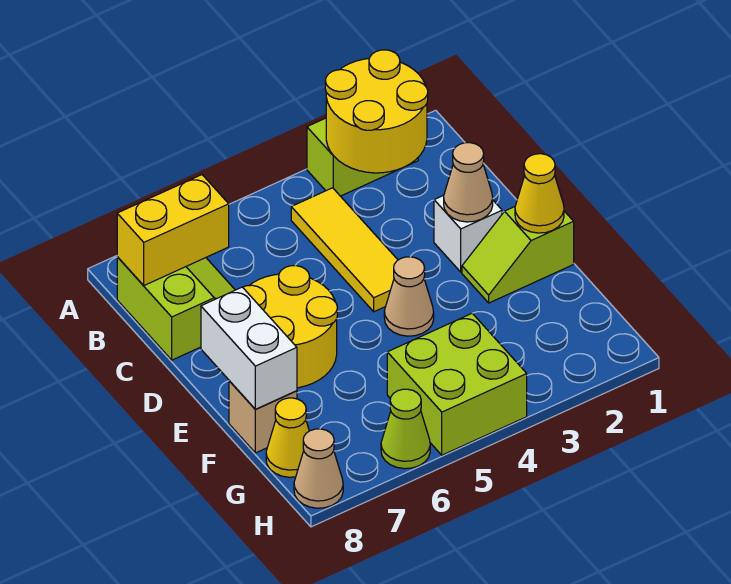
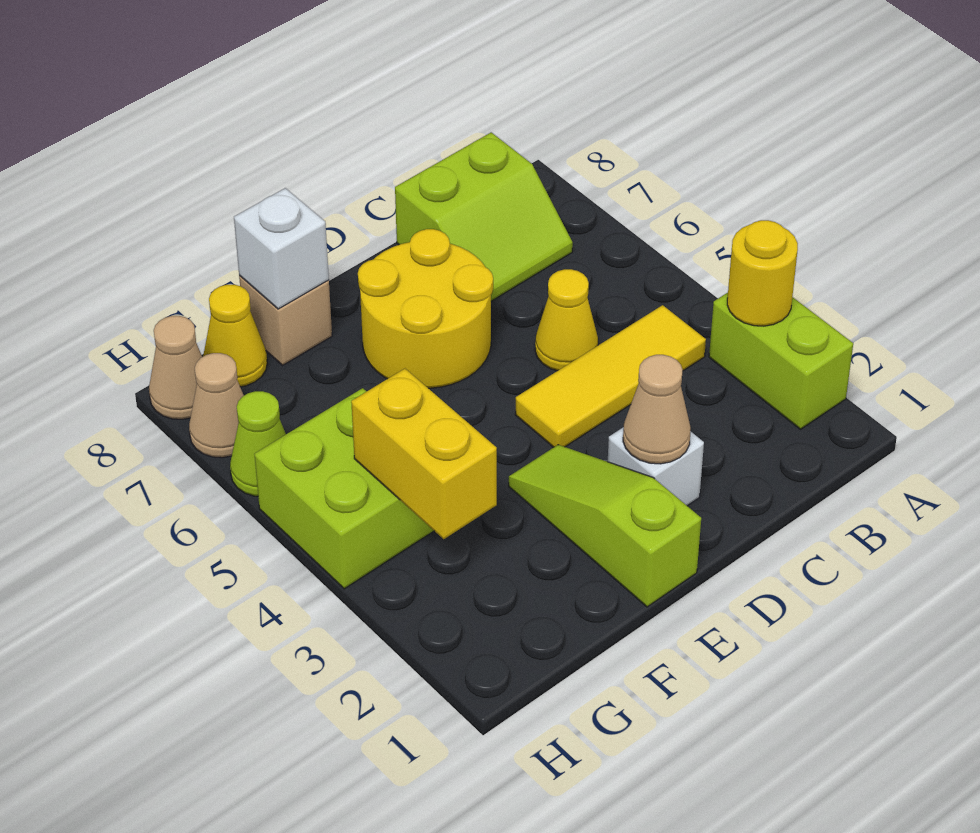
yellow 2x2 round brick [325,50,428,173] -> yellow 1x1 round brick [727,220,798,326]
yellow 1x2 brick [117,175,229,285] -> yellow 1x2 brick moved to [351,369,497,539]
lime 1x2 slope [462,207,574,303] -> lime 1x3 slope [509,445,701,607]
yellow 1x1 cone [515,154,564,233] -> yellow 1x1 cone moved to [535,269,598,371]
tan 1x1 cone [384,257,434,336] -> tan 1x1 cone moved to [189,353,244,458]
white 1x2 brick [201,287,297,409] -> white 1x1 brick [234,188,329,309]

